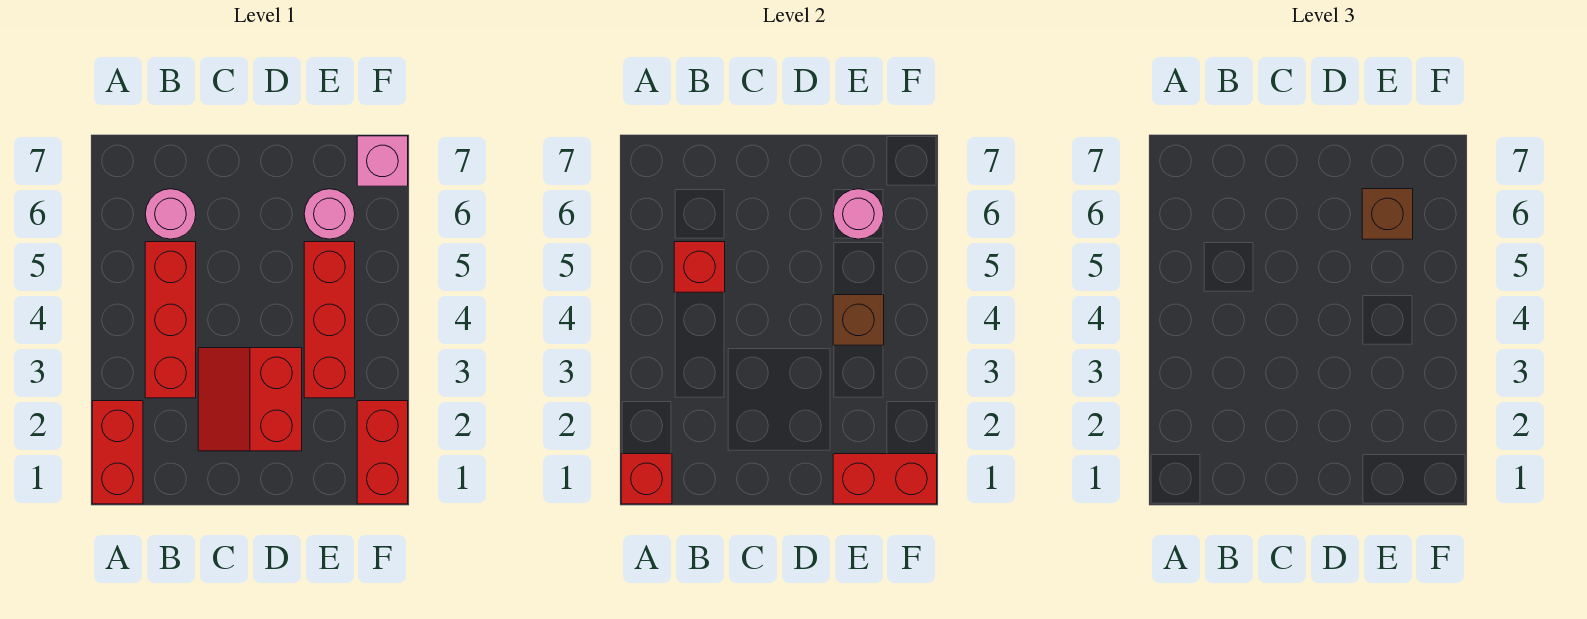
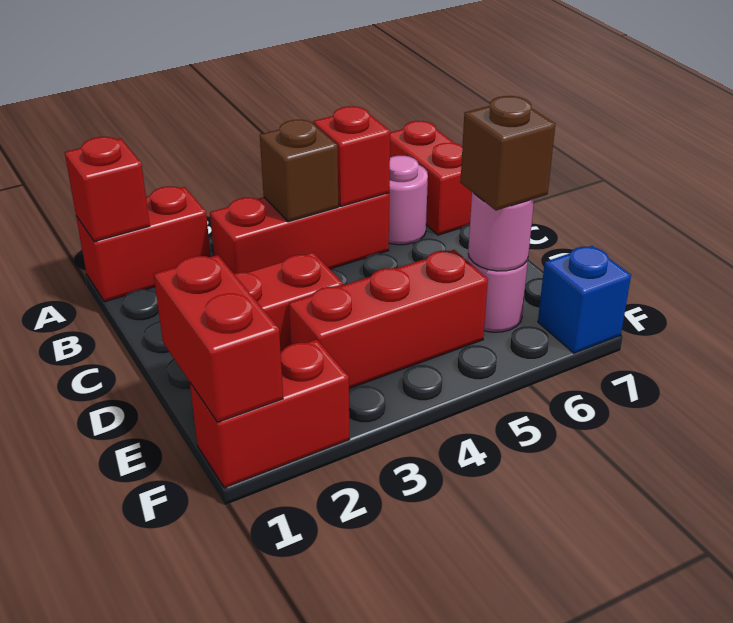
none -> red 1x2 brick [390,121,472,235]
brown 1x1 brick [833,295,884,345] -> brown 1x1 brick moved to [260,120,339,222]
pink 1x1 brick [357,136,408,186] -> blue 1x1 brick [538,246,631,353]

